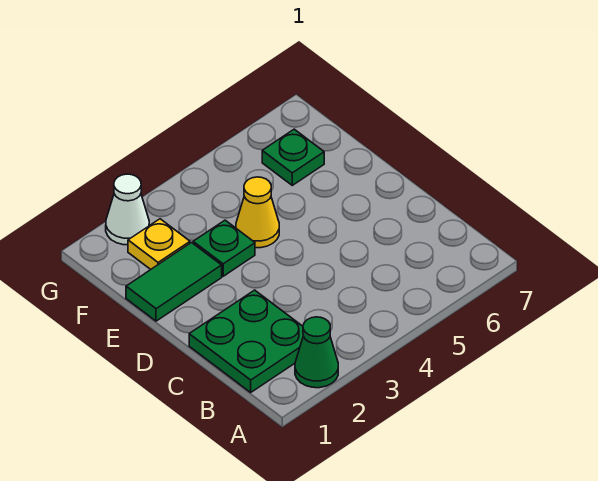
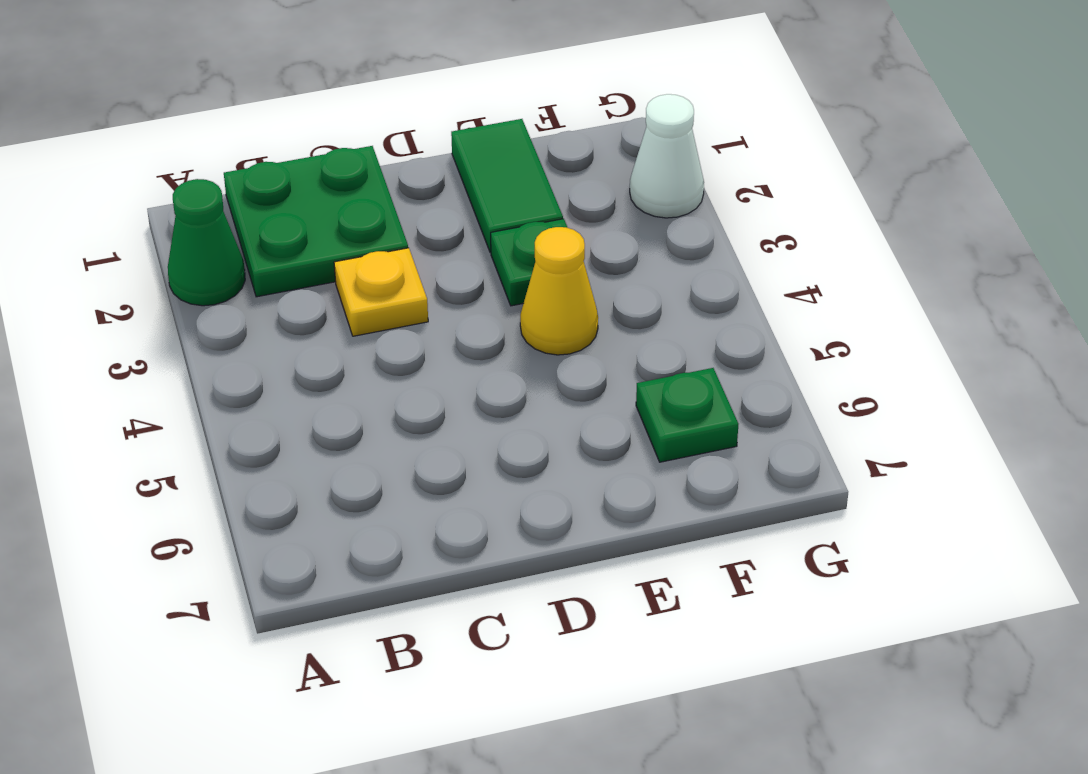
yellow 1x1 plate [128,219,190,269] -> yellow 1x1 plate moved to [334,248,428,336]

